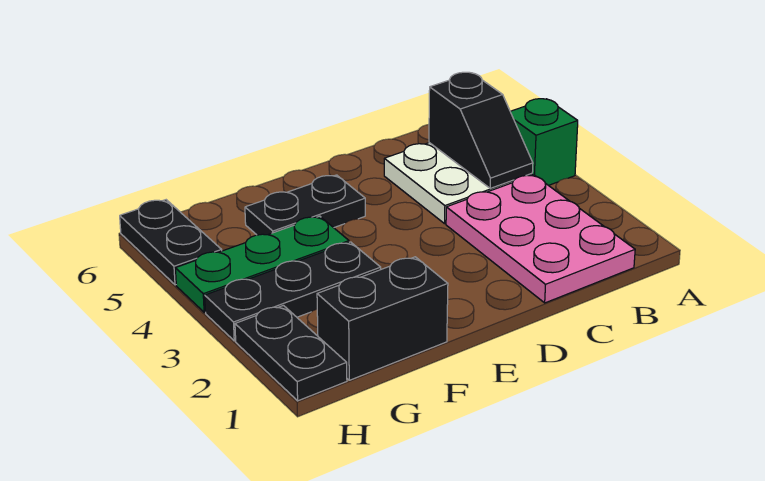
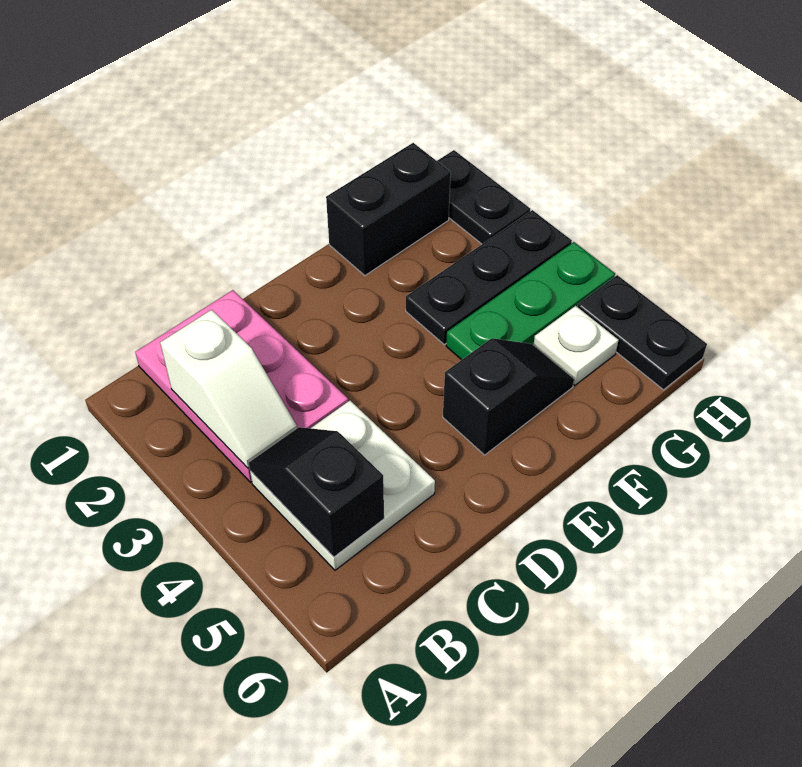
green 1x1 brick [510,99,578,185] -> none
none -> white 1x2 slope [160,310,297,468]
black 1x2 plate [245,175,365,235] -> black 1x2 slope [443,338,574,455]
none -> white 1x1 plate [534,306,618,386]

